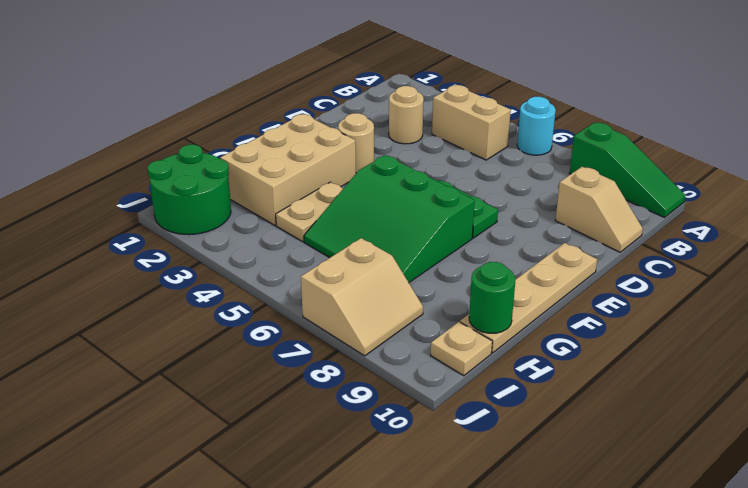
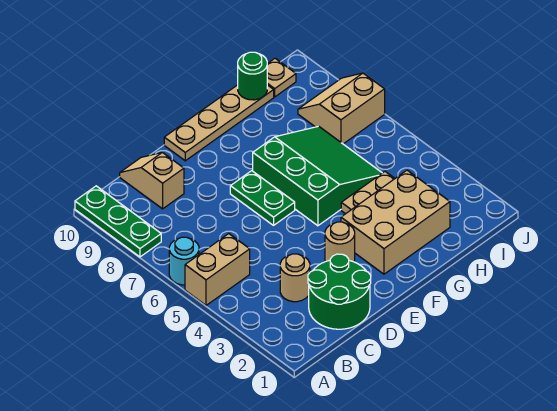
green 1x3 slope [569,122,686,217] -> green 1x3 plate [75,186,161,257]
tan 1x2 brick [432,85,511,160] -> tan 1x2 brick turned to [185,234,250,305]
green 2x2 round brick [147,145,231,235] -> green 2x2 round brick moved to [308,254,371,329]

